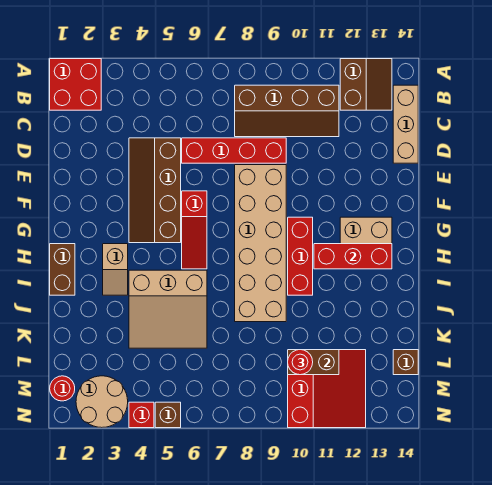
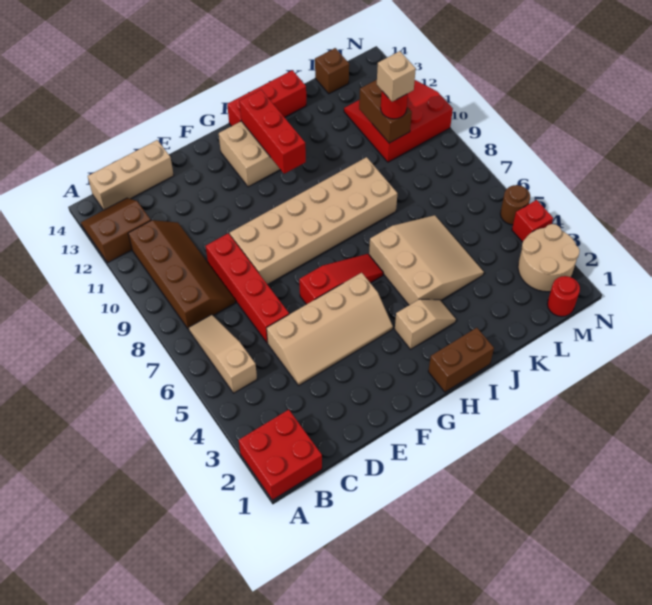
none -> tan 1x3 slope [189,315,257,393]
brown 2x4 slope [129,138,181,243] -> tan 2x4 slope [267,273,393,385]
red 1x3 brick [288,217,313,295] -> red 1x3 brick moved to [227,70,306,126]
none -> tan 1x1 brick [377,51,416,102]
brown 1x1 brick [155,402,181,428] -> brown 1x1 round brick [500,185,530,225]

